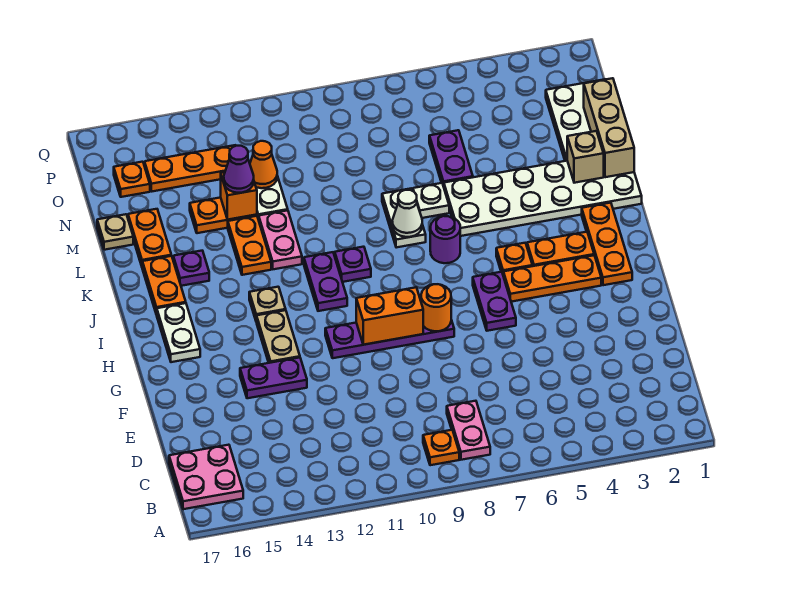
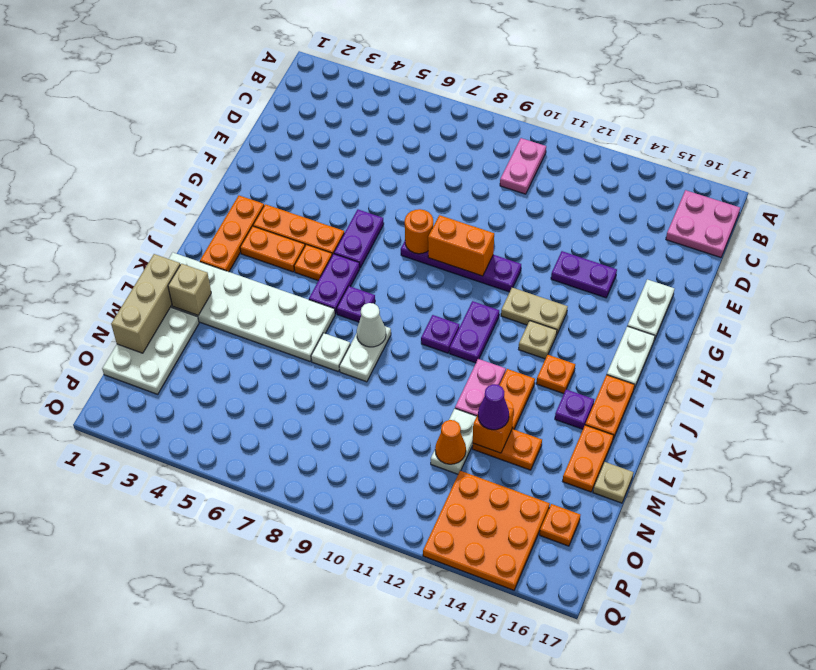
pink 1x2 plate [447,401,490,460] -> pink 1x2 plate moved to [500,138,546,194]
orange 1x1 plate [423,430,459,465] -> orange 1x1 plate moved to [536,355,575,394]
none -> white 1x2 plate [628,279,674,340]
tan 1x2 plate [257,310,300,363] -> tan 1x2 plate turned to [501,288,568,335]
purple 1x1 round brick [430,216,460,263] -> purple 1x1 plate [337,286,375,322]
purple 1x2 plate [429,130,473,187] -> purple 1x2 plate moved to [309,254,360,314]
orange 1x3 plate [145,145,236,191] -> orange 3x3 plate [423,471,550,590]

